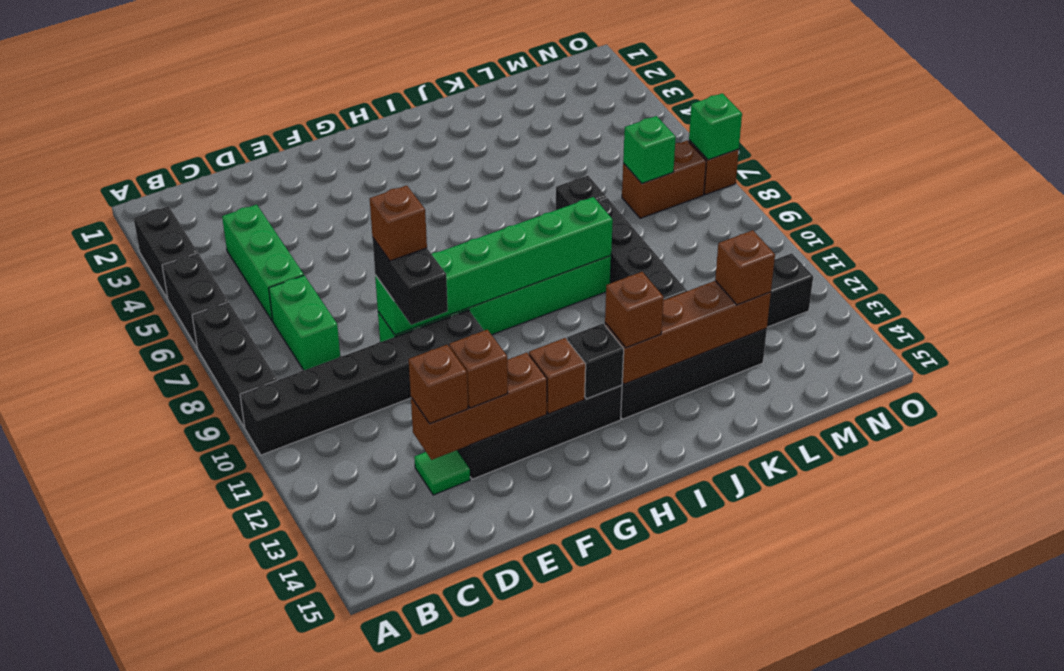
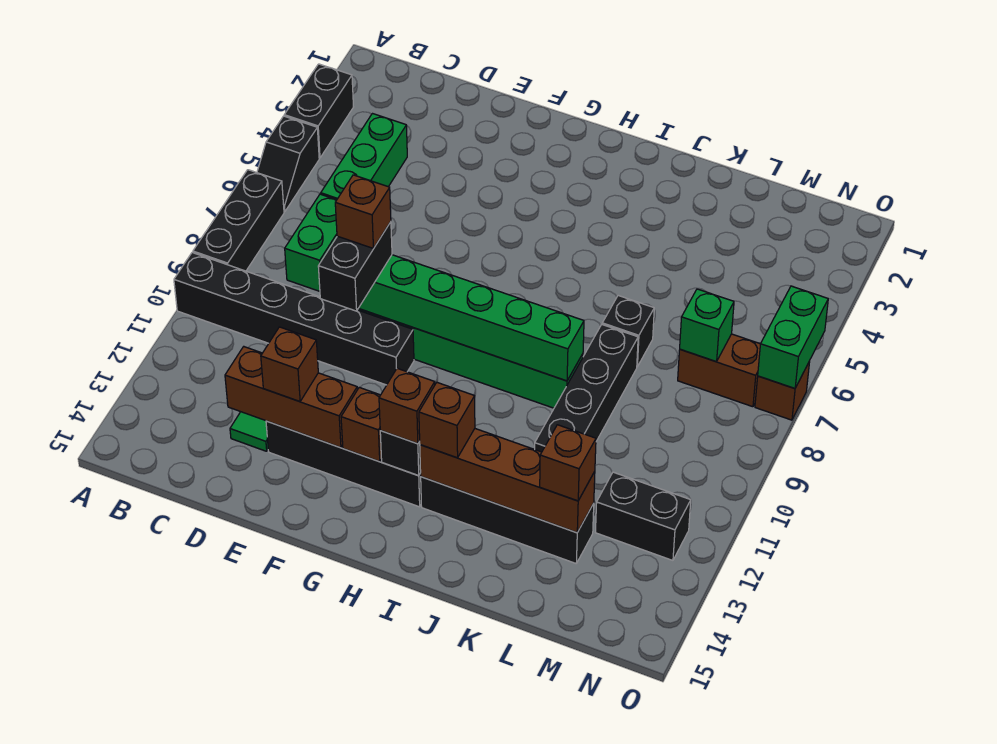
black 1x2 brick [162,253,228,347] -> black 1x2 slope [257,116,319,212]
brown 1x1 brick [409,345,468,424] -> brown 1x1 brick moved to [379,368,435,444]
green 1x1 brick [689,93,742,160] -> green 1x2 brick [758,286,828,389]

